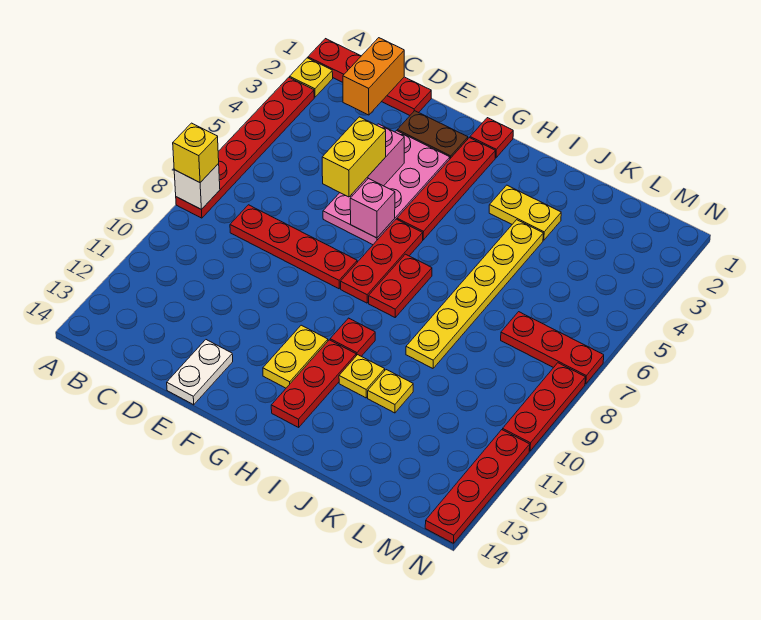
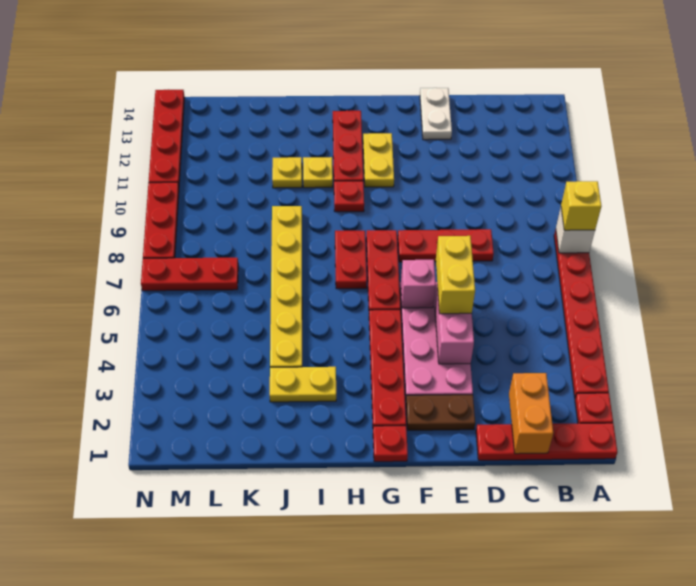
yellow 1x1 plate [290,58,333,97] -> red 1x1 plate [575,393,613,423]
red 1x4 plate [230,205,357,289] -> red 1x3 plate [398,229,494,262]

